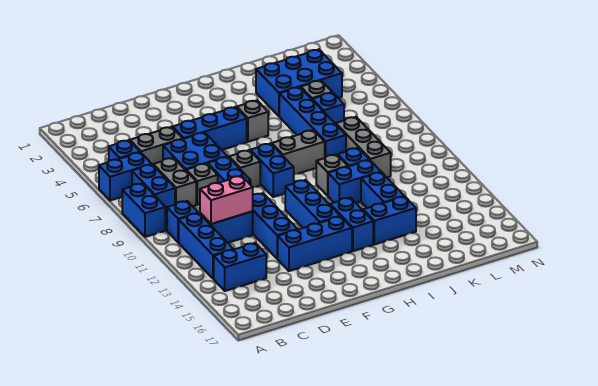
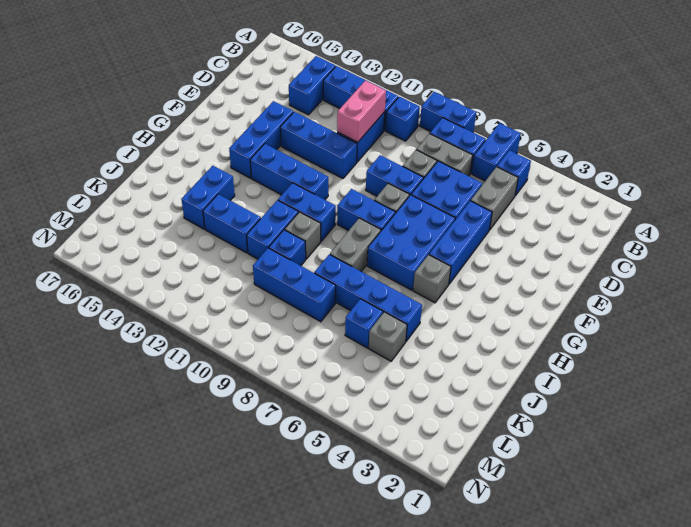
blue 1x2 brick [330,198,373,251] -> blue 1x2 brick moved to [278,183,336,241]
blue 2x3 brick [256,49,342,116] -> blue 2x3 brick moved to [367,195,455,290]
grey 1x3 brick [336,117,391,177] -> blue 1x3 brick [253,248,336,322]

